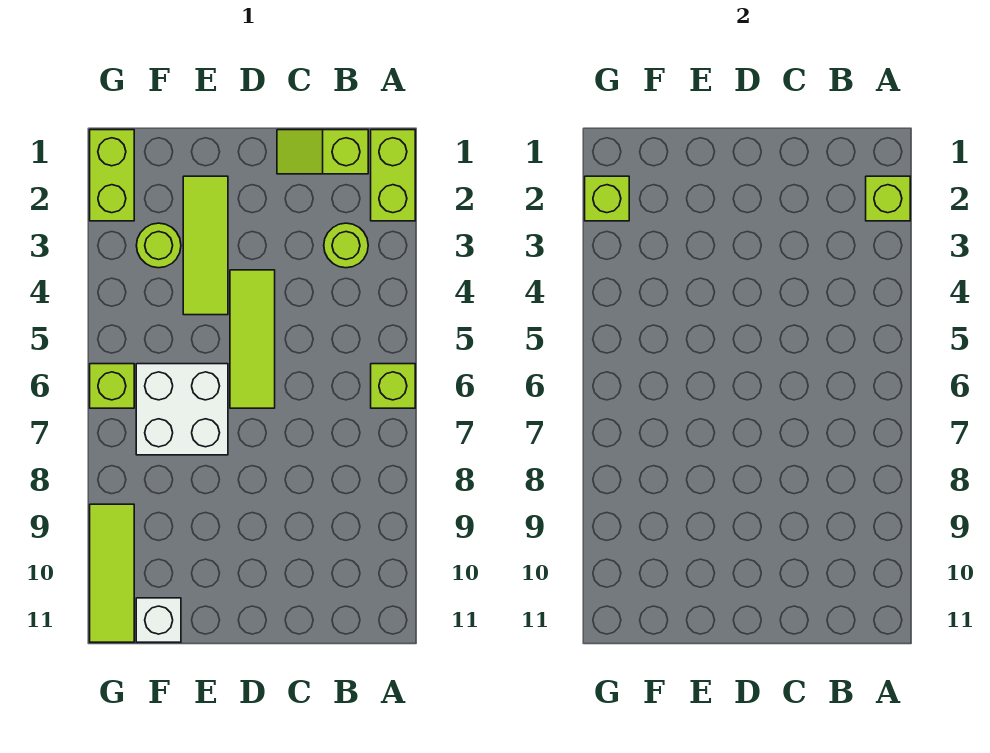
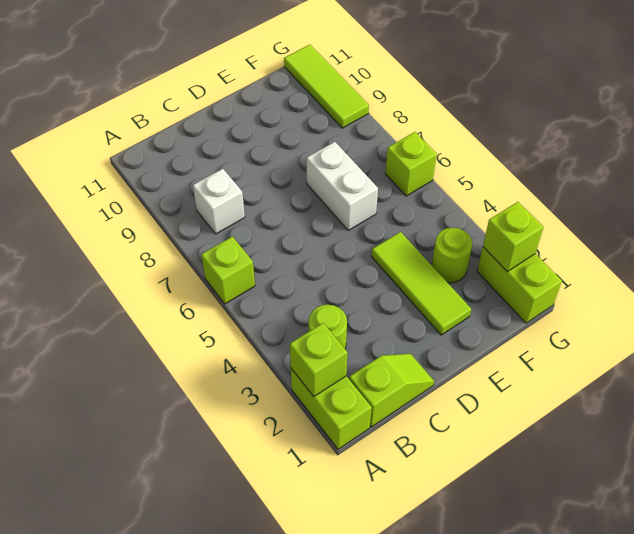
lime 1x3 tile [230,270,275,408] -> none
white 2x2 brick [136,364,228,455] -> white 1x2 brick [307,142,378,230]
white 1x1 brick [136,598,181,642] -> white 1x1 brick moved to [193,169,245,234]

